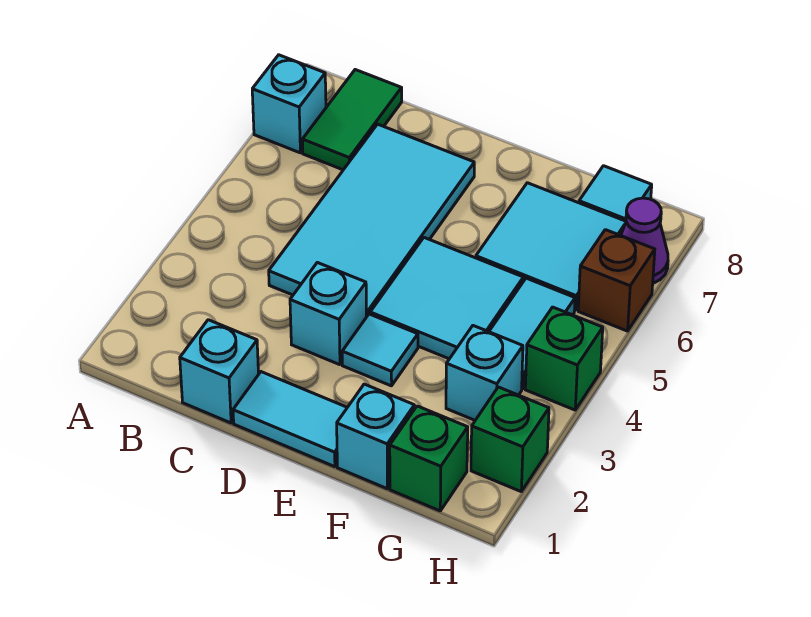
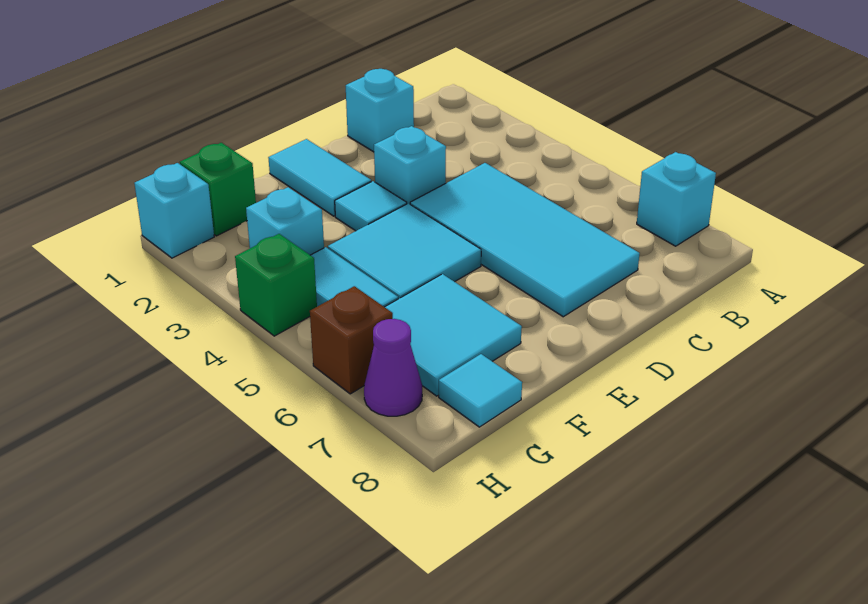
green 1x2 tile [302,70,402,170] -> none
cyan 1x2 tile [233,372,347,467] -> cyan 1x2 tile turned to [268,139,371,216]
cyan 1x1 brick [337,384,414,489] -> cyan 1x1 brick moved to [134,163,214,258]
green 1x1 brick [471,387,549,491] -> none

